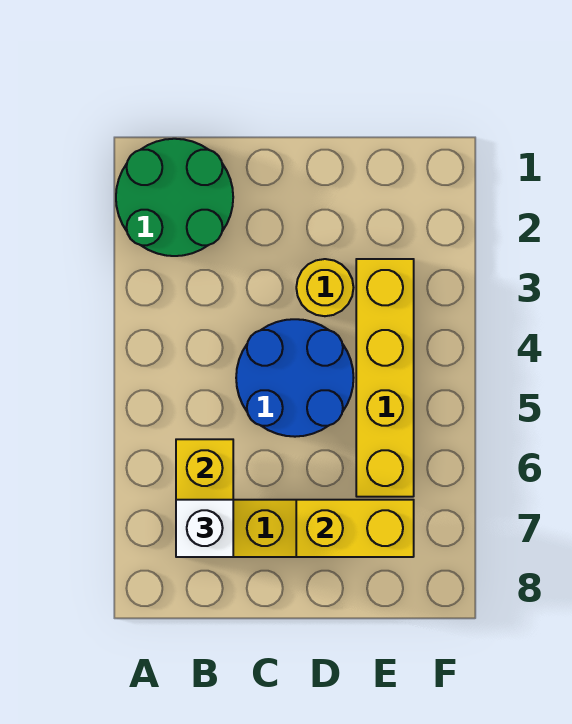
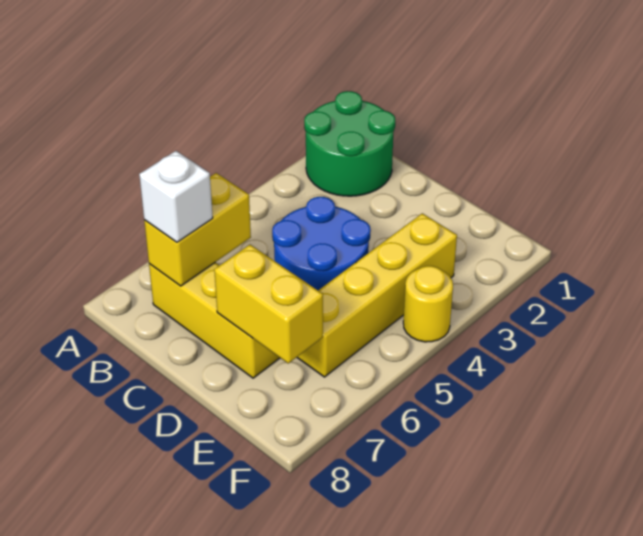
yellow 1x1 round brick [296,259,354,316] -> yellow 1x1 round brick moved to [403,266,453,342]

